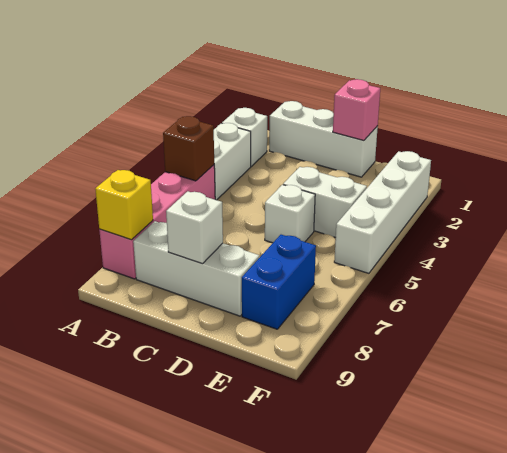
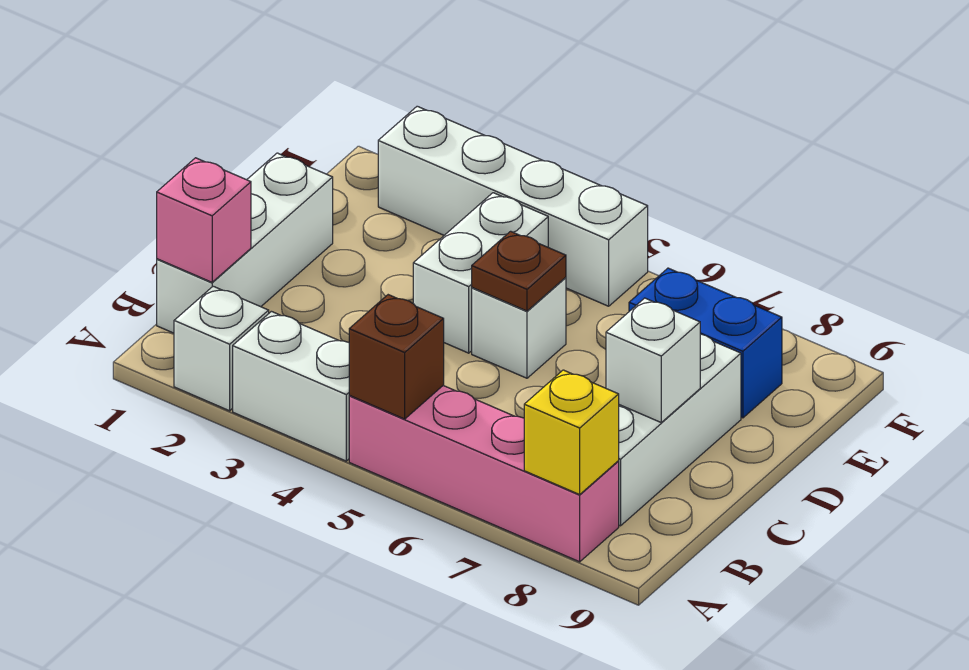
pink 1x1 brick [333,79,380,140] -> pink 1x1 brick moved to [157,158,251,282]
none -> brown 1x1 plate [472,231,566,311]

